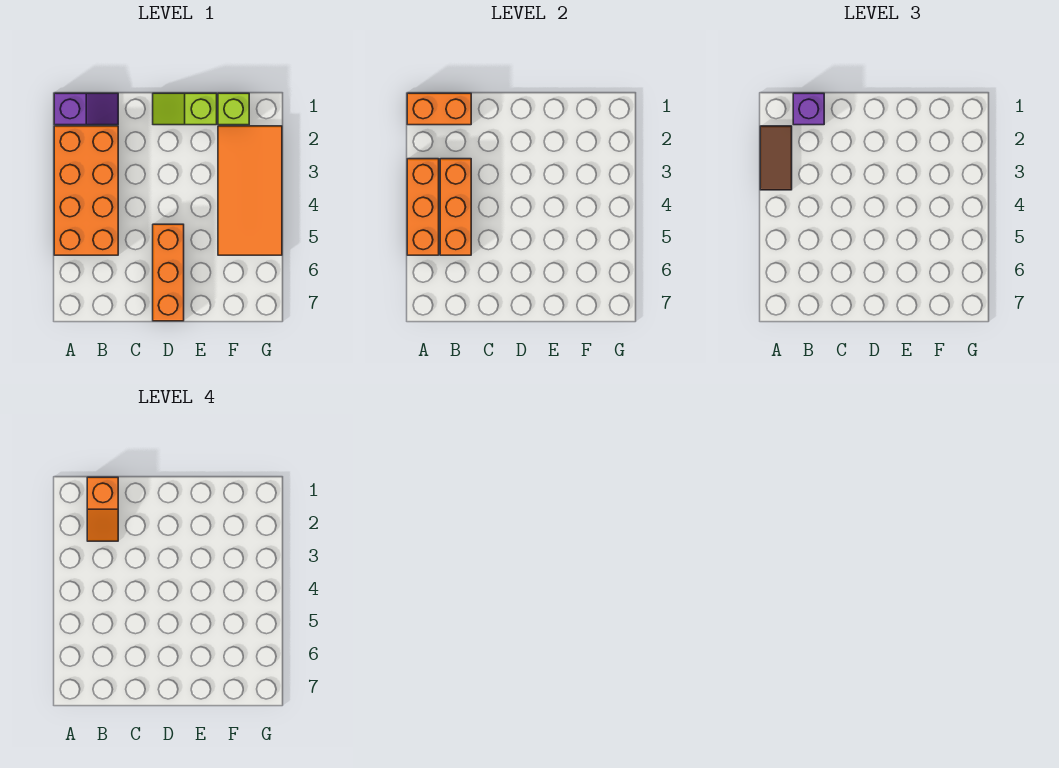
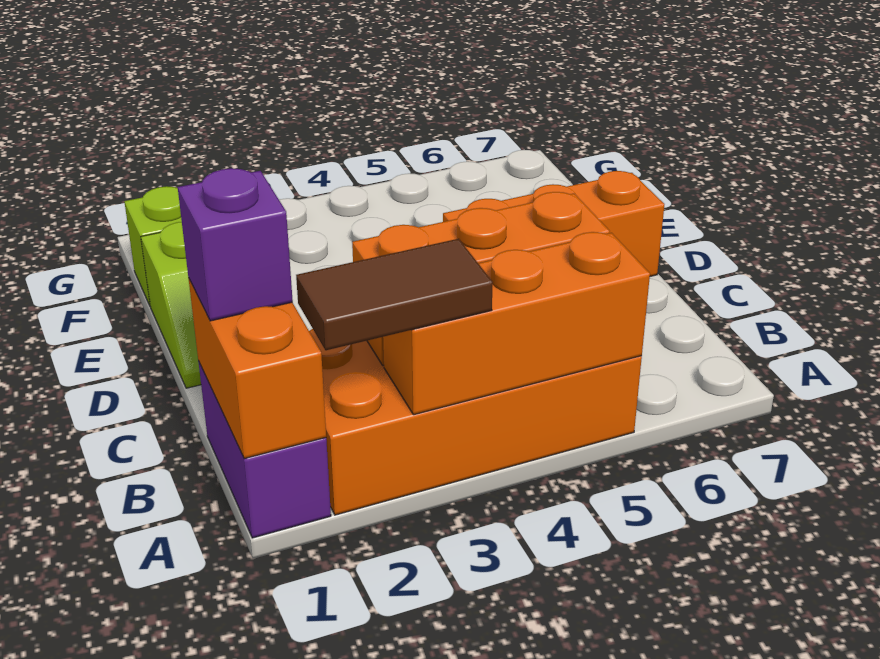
purple 1x2 slope [54,93,118,125] -> purple 1x2 brick [198,361,331,538]
orange 1x2 slope [87,477,118,541] -> none
orange 2x4 tile [218,126,282,255] -> none

